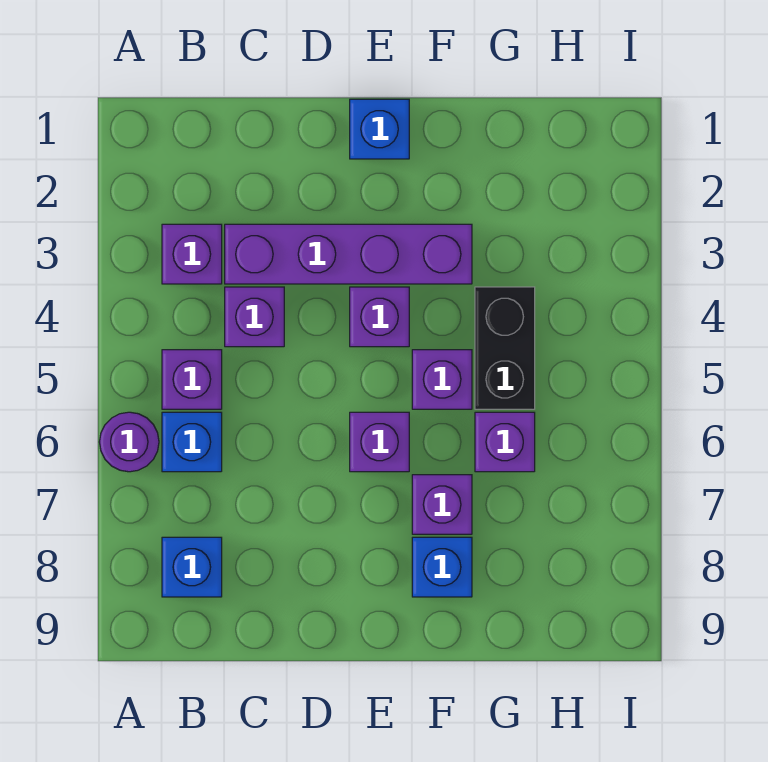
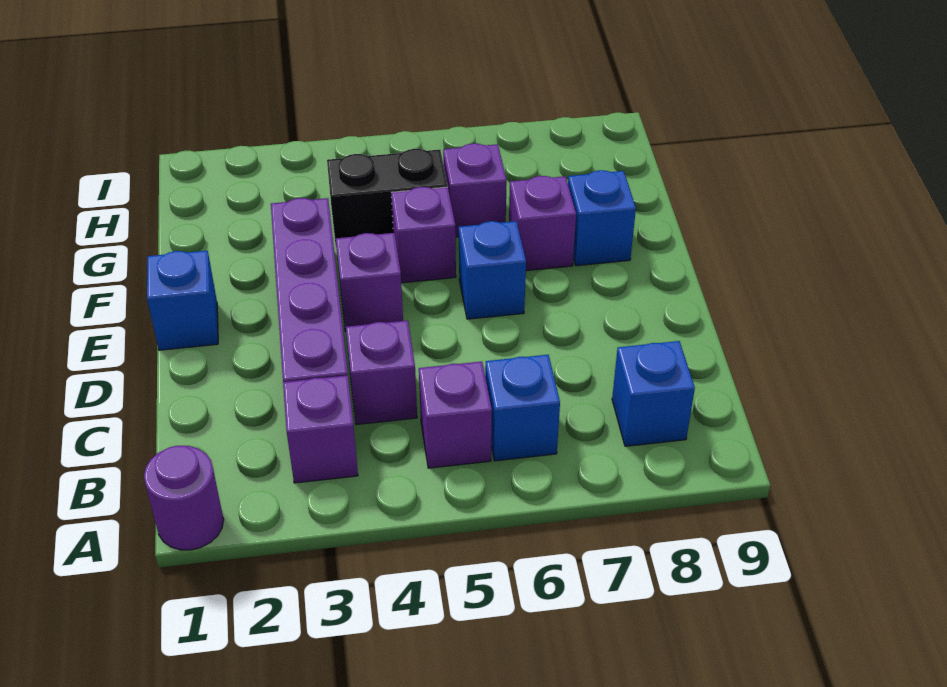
purple 1x1 round brick [100,412,159,472] -> purple 1x1 round brick moved to [144,446,224,550]
purple 1x1 brick [350,412,409,472] -> blue 1x1 brick [459,221,526,319]

